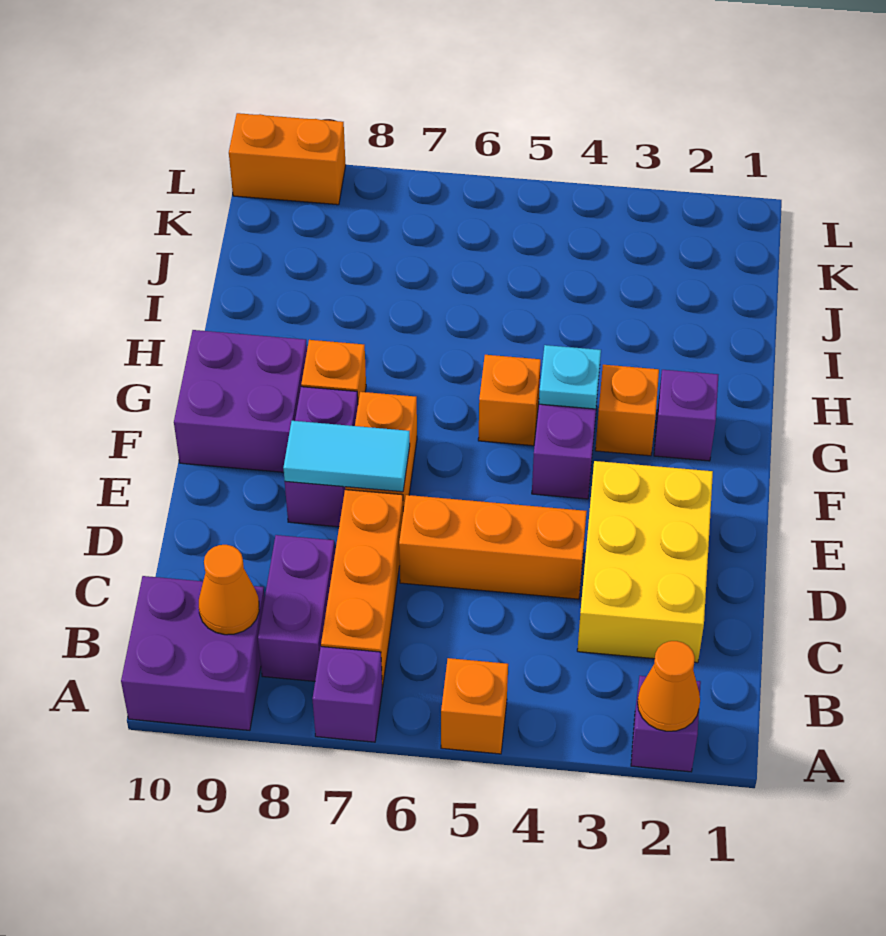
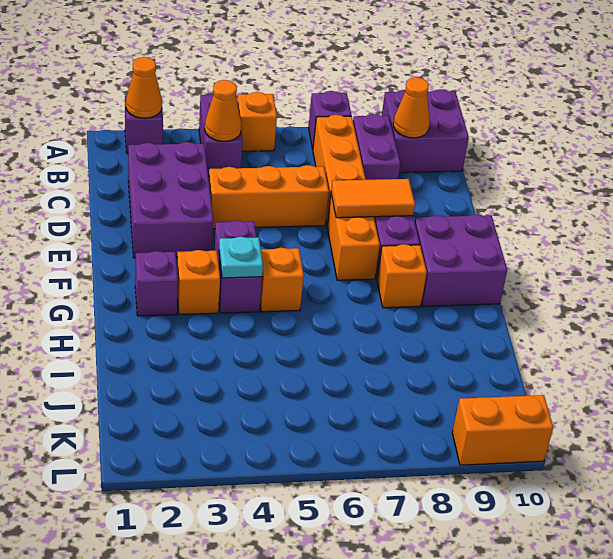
none -> purple 1x2 brick [199,94,243,177]
none -> orange 1x1 cone [205,80,241,141]
yellow 2x3 brick [577,461,713,663] -> purple 2x3 brick [128,142,213,258]
cyan 1x2 tile [283,421,410,492] -> orange 1x2 tile [331,179,415,218]

